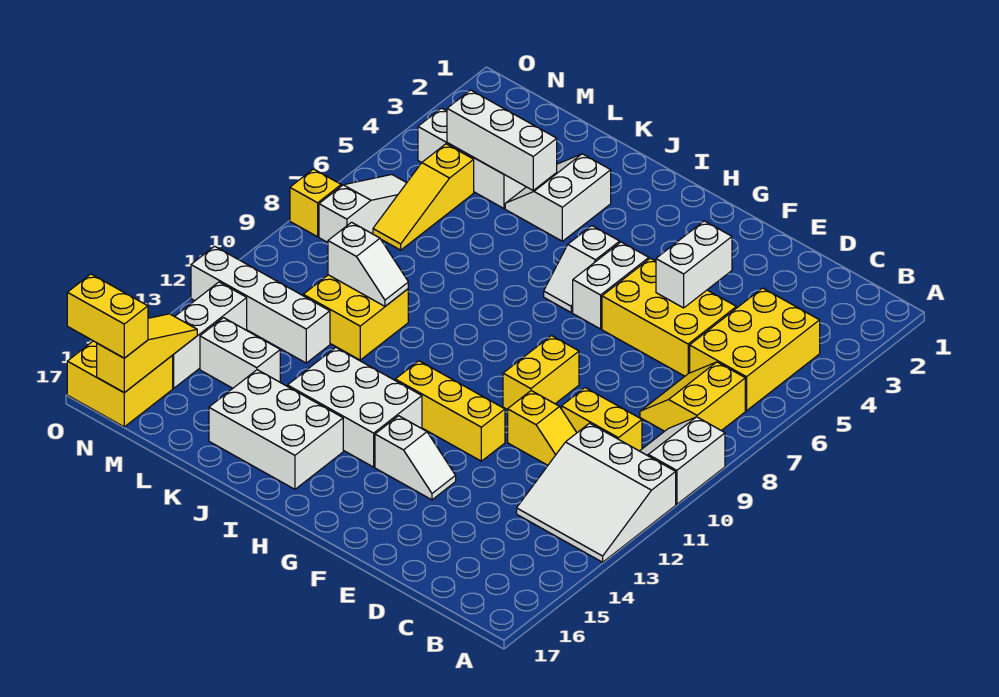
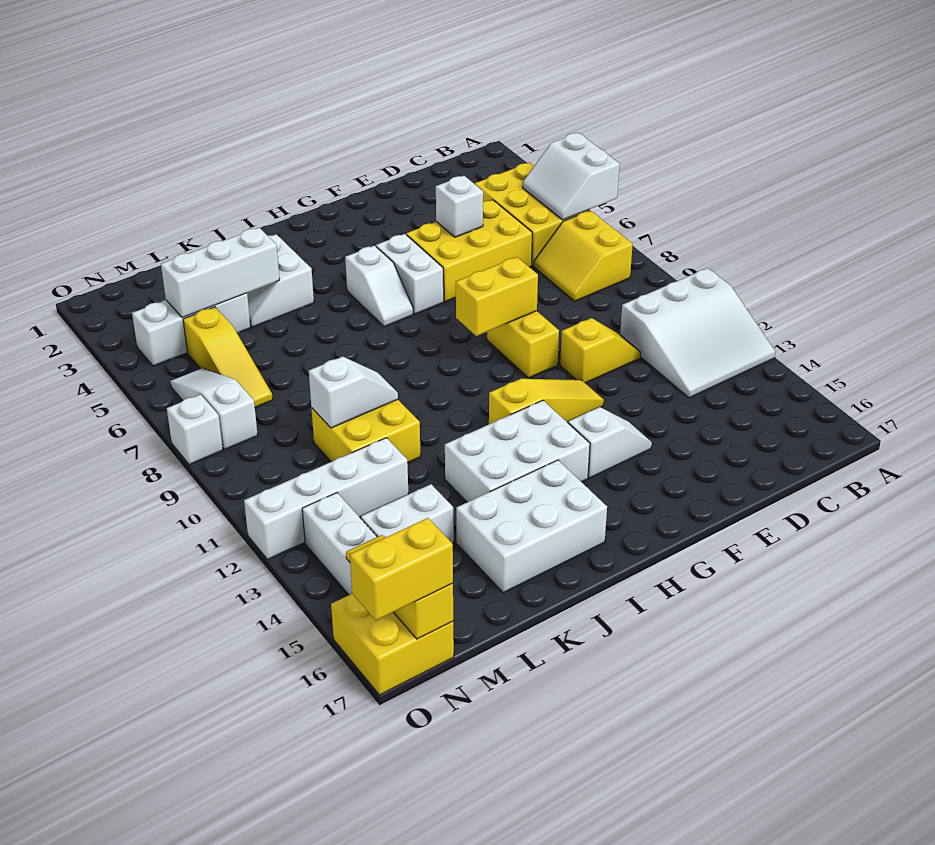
white 2x2 slope [640,417,725,504] -> white 2x2 slope moved to [523,133,620,220]
yellow 1x2 brick [562,388,642,451] -> yellow 1x2 brick moved to [456,257,538,336]
white 1x2 brick [656,221,732,308] -> white 1x1 brick [436,176,483,237]
yellow 1x3 brick [395,361,505,461] -> yellow 1x3 slope [489,379,604,424]
yellow 1x1 brick [290,169,341,237] -> white 1x1 brick [167,394,223,465]

